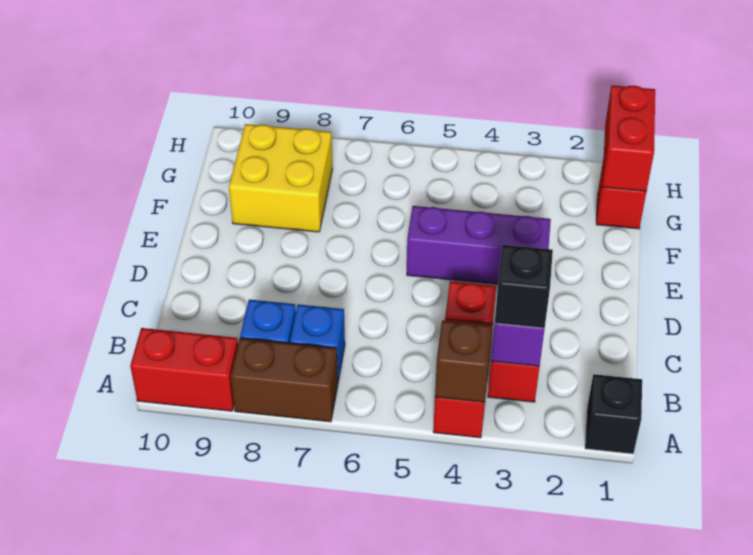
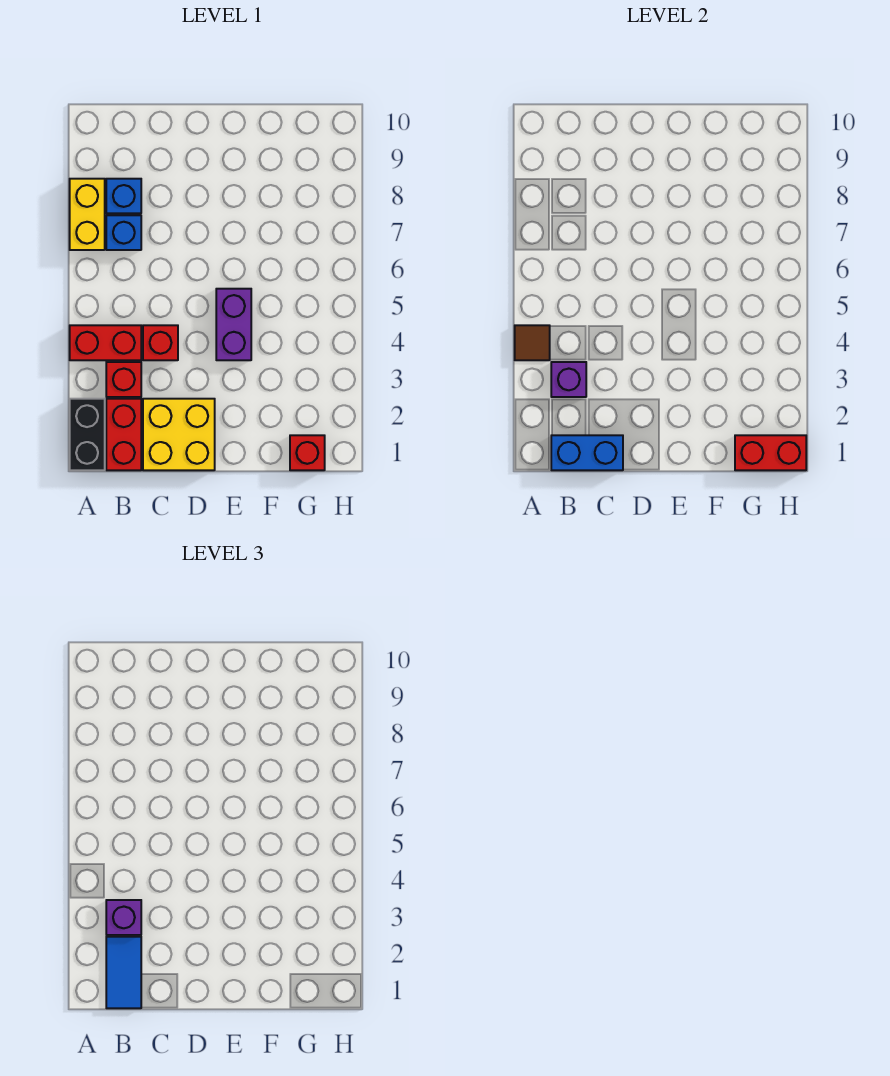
black 1x1 brick [585,374,642,454] -> black 1x2 brick [70,399,105,470]
brown 1x1 brick [435,320,492,402] -> brown 1x1 tile [515,325,550,360]
brown 1x2 brick [231,338,338,422] -> yellow 1x2 brick [70,179,105,250]
red 1x2 brick [130,328,238,411] -> red 1x2 brick moved to [106,399,141,470]
none -> blue 1x2 brick [551,435,623,470]
none -> blue 1x2 tile [106,937,141,1008]
black 1x1 brick [495,245,553,328] -> purple 1x1 brick [106,900,141,935]
purple 1x3 brick [407,206,551,284] -> purple 1x2 brick [216,289,251,360]
yellow 2x2 brick [229,124,332,232] -> yellow 2x2 brick moved to [143,399,215,470]

